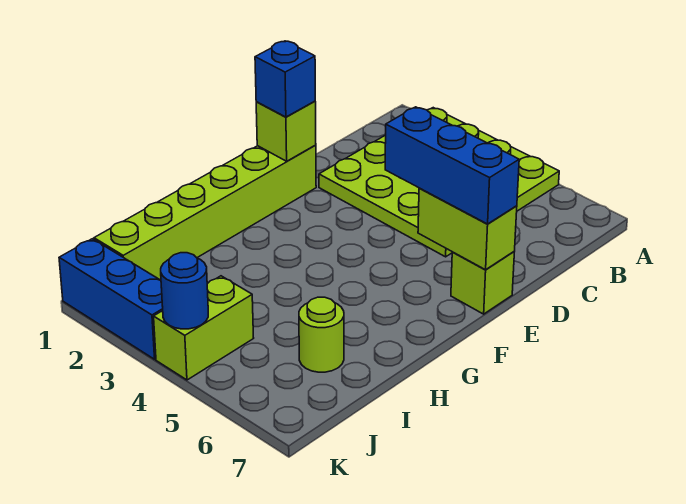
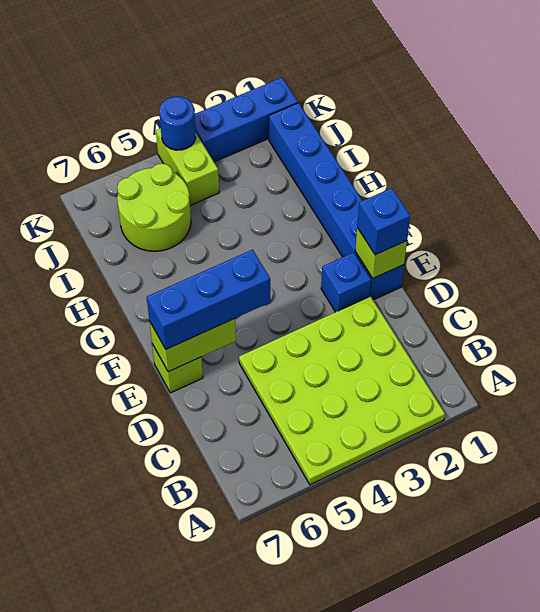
lime 1x6 brick [94,145,316,280] -> blue 1x6 brick [269,103,404,300]
none -> blue 1x1 brick [321,252,371,312]
lime 1x1 round brick [299,297,344,372] -> lime 2x2 round brick [117,164,191,251]

